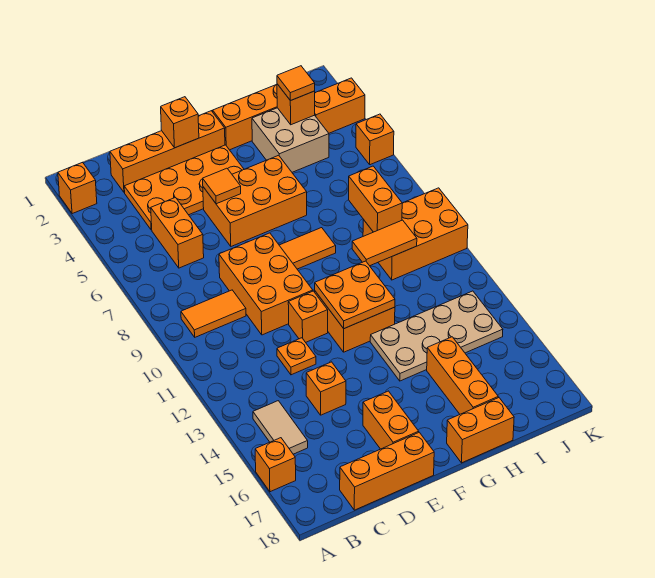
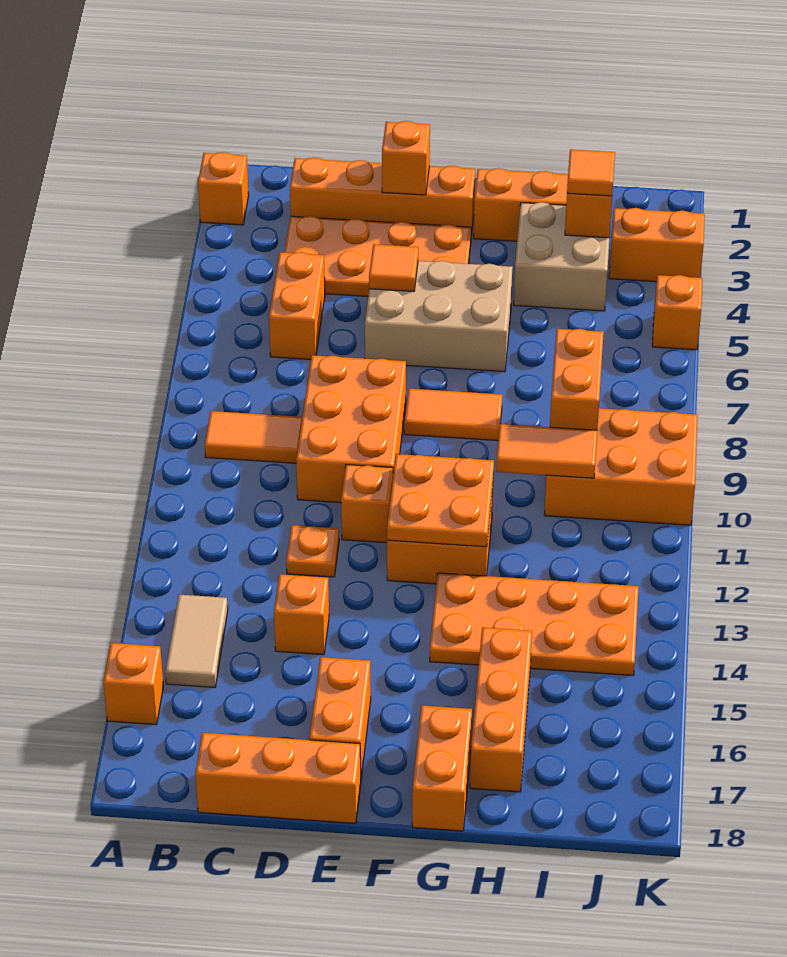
orange 2x3 brick [203,155,307,246] -> tan 2x3 brick [365,261,513,372]
tan 2x4 plate [370,291,503,381] -> orange 2x4 plate [430,573,639,675]
orange 1x2 brick [447,397,514,463] -> orange 1x2 brick turned to [412,705,472,831]

